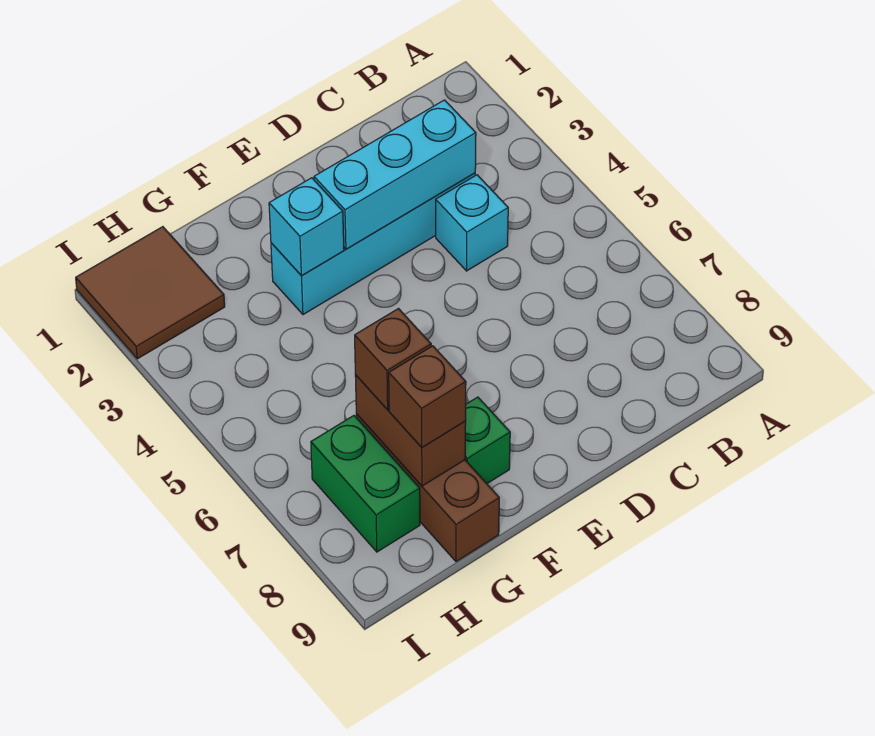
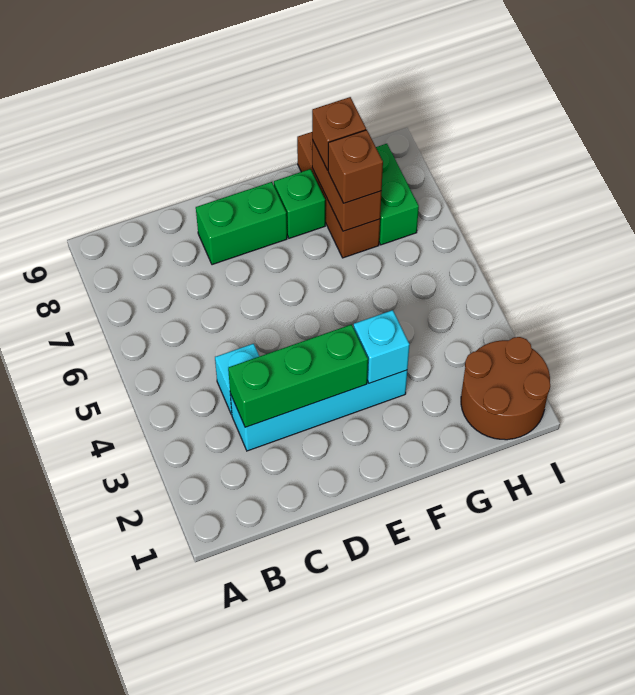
cyan 1x3 brick [314,100,476,249] -> green 1x3 brick [228,325,368,427]
none -> green 1x2 brick [196,182,287,265]
brown 2x2 tile [76,227,225,359] -> brown 2x2 round brick [461,337,550,440]

